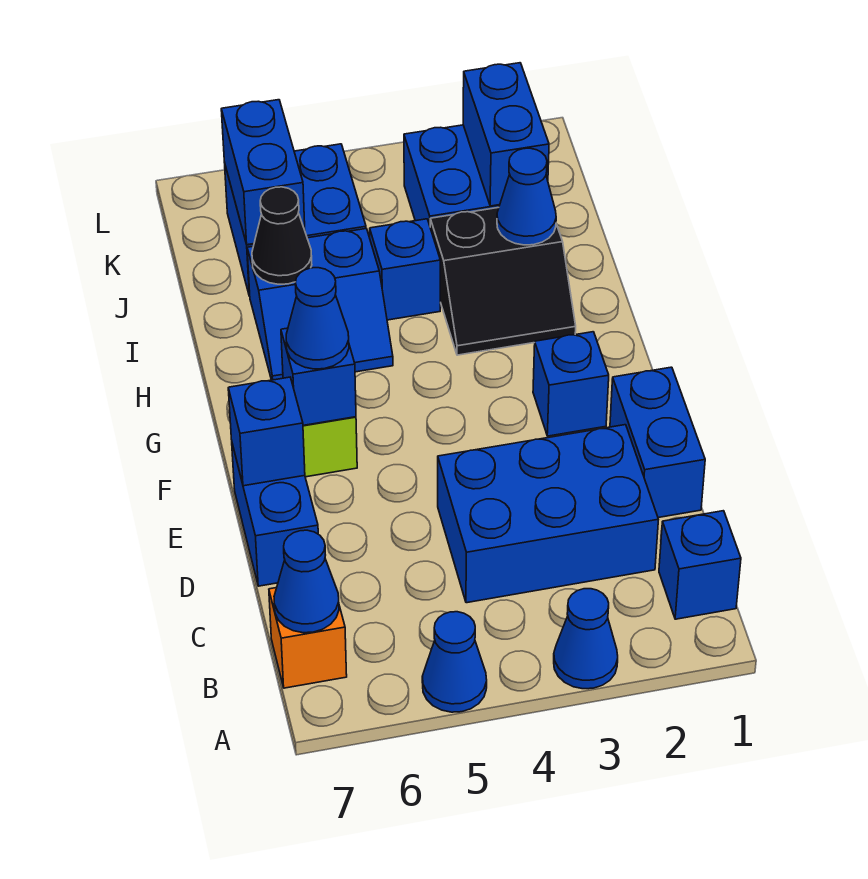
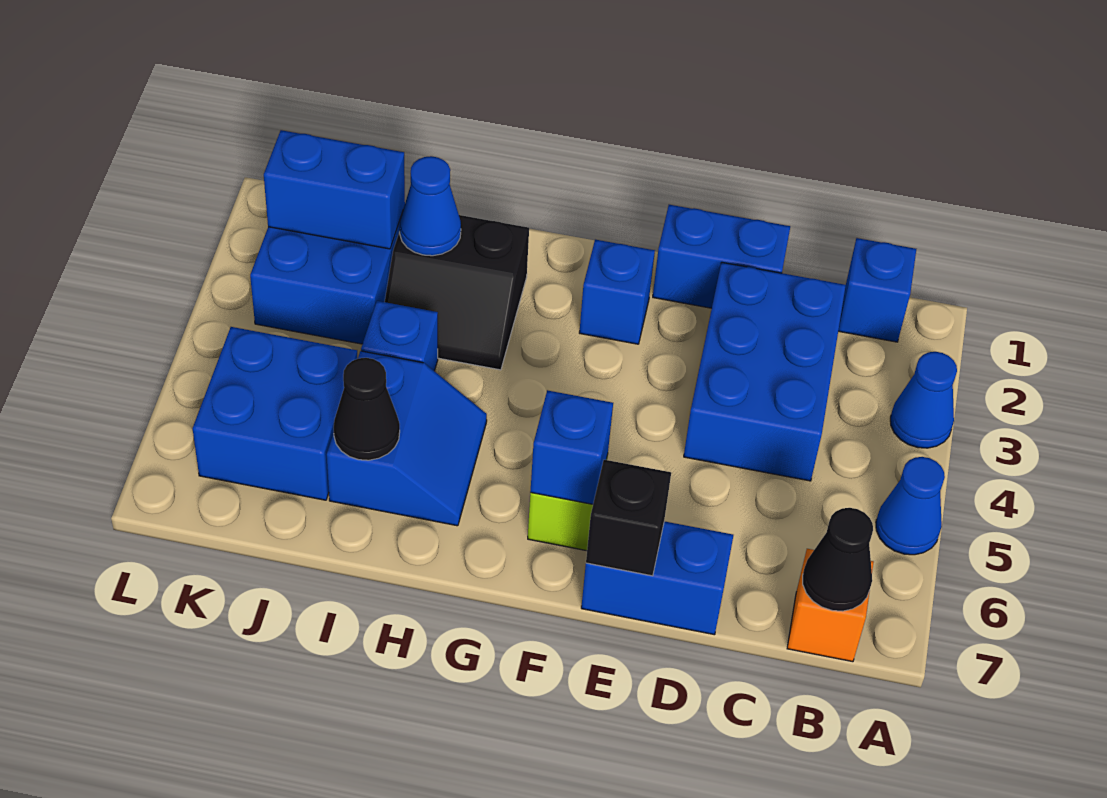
blue 1x1 cone [274,530,339,633] -> black 1x1 cone [803,508,873,611]
blue 1x1 brick [228,377,305,486] -> black 1x1 brick [586,460,671,576]
blue 1x1 cone [286,268,349,369] -> none
black 2x2 slope [430,208,576,355] -> black 2x2 slope turned to [385,215,529,370]
blue 1x2 brick [221,100,305,245] -> none

